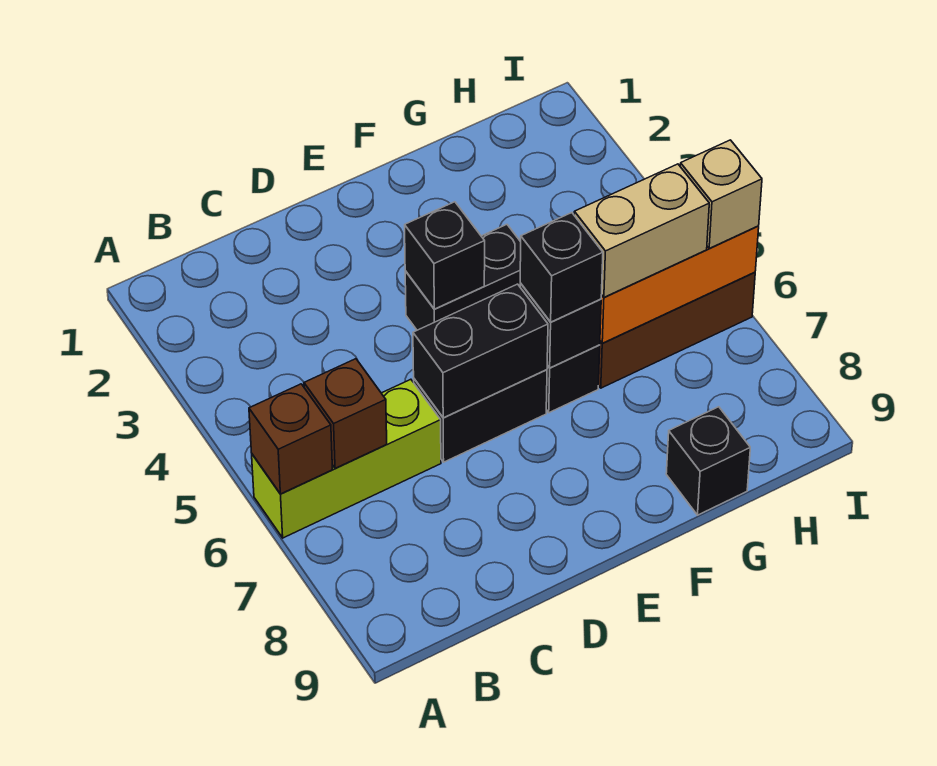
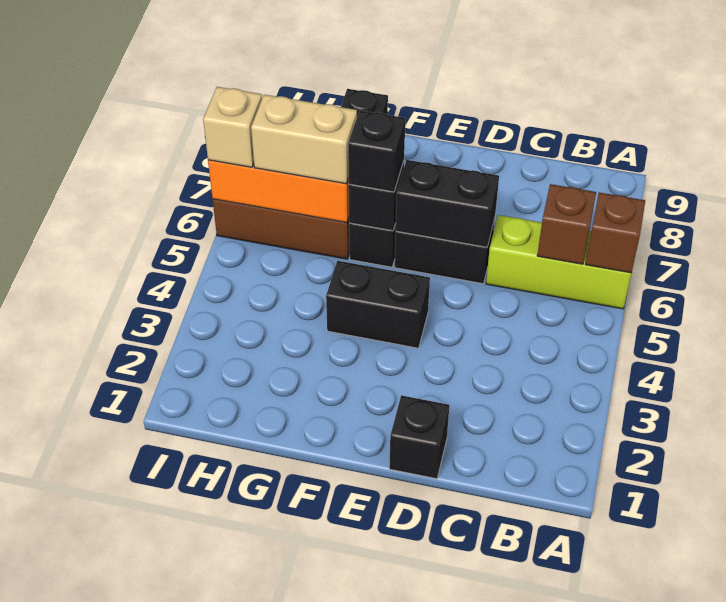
black 1x1 brick [405,202,485,309] -> black 1x1 brick moved to [389,395,450,479]

